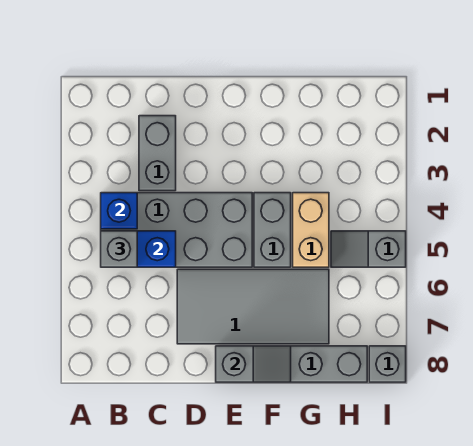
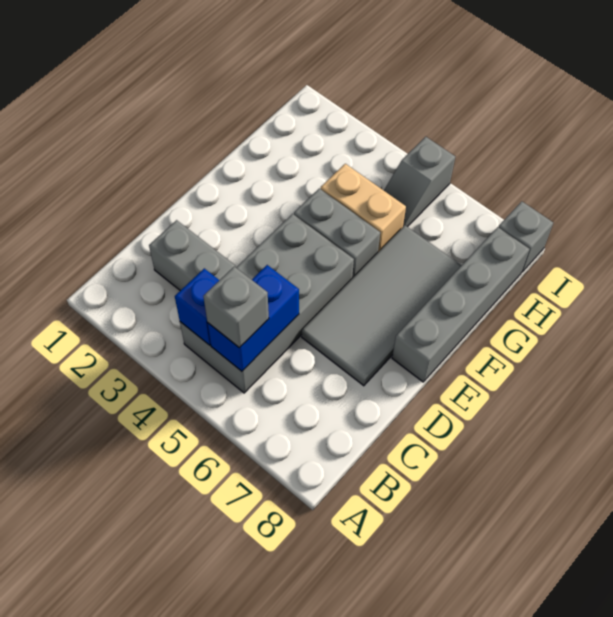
grey 1x2 slope [216,346,291,382] -> none

